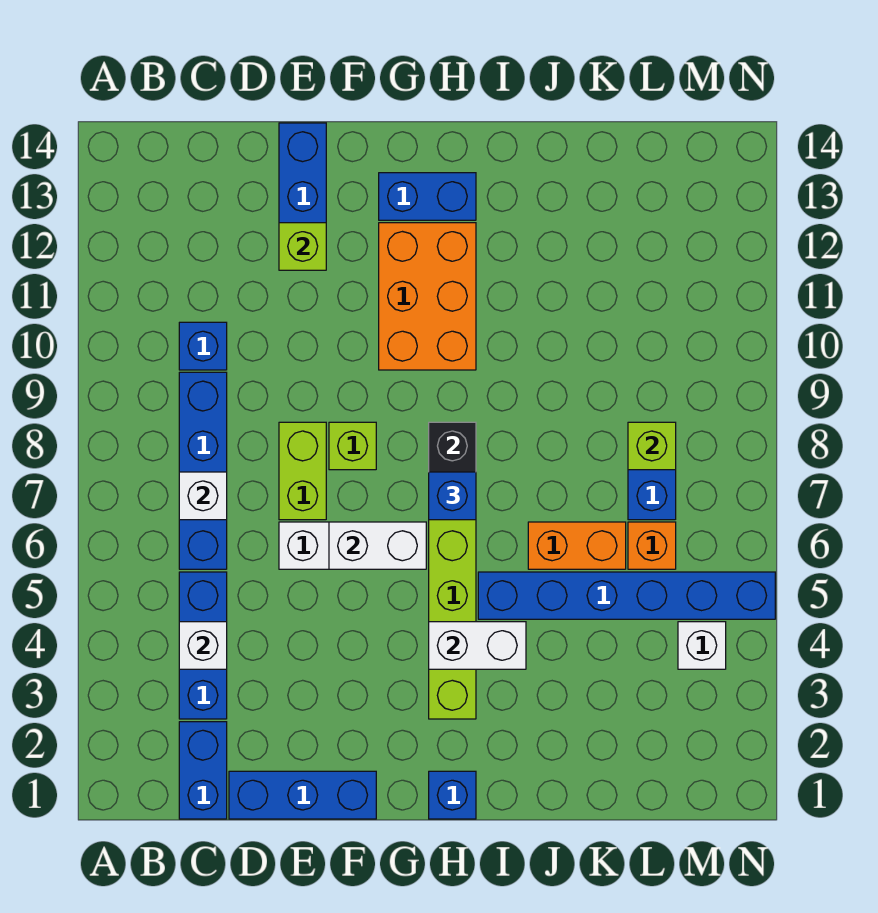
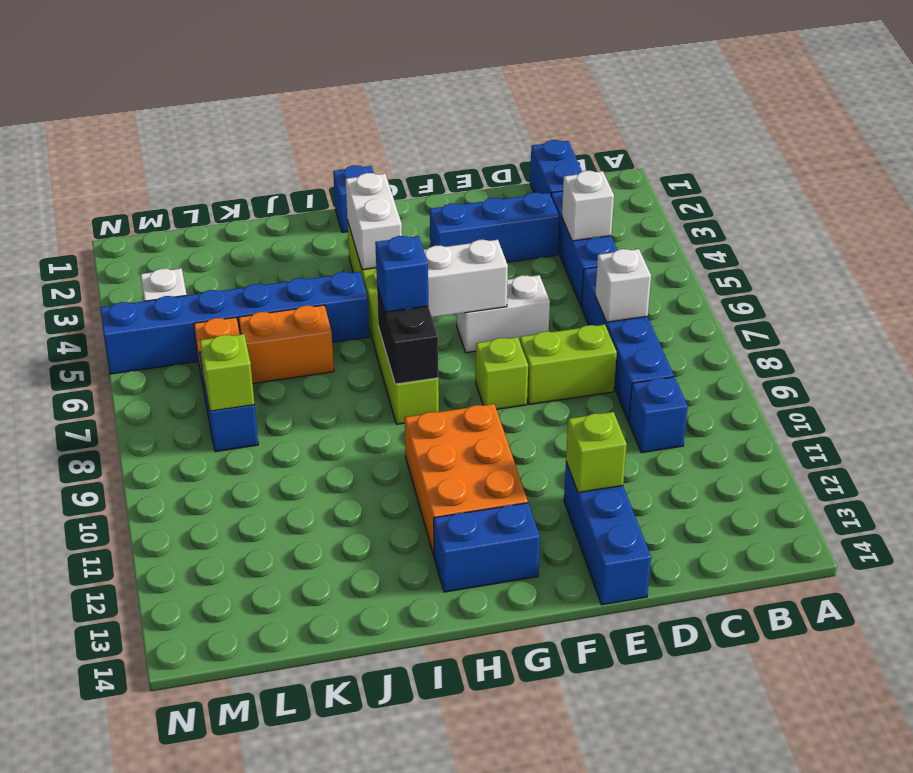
blue 1x3 brick [229,771,376,819] -> blue 1x3 brick moved to [430,193,559,262]
lime 1x2 brick [279,422,326,520] -> lime 1x2 brick turned to [520,325,617,405]
white 1x2 brick [429,622,526,669] -> white 1x2 brick turned to [345,173,402,270]

